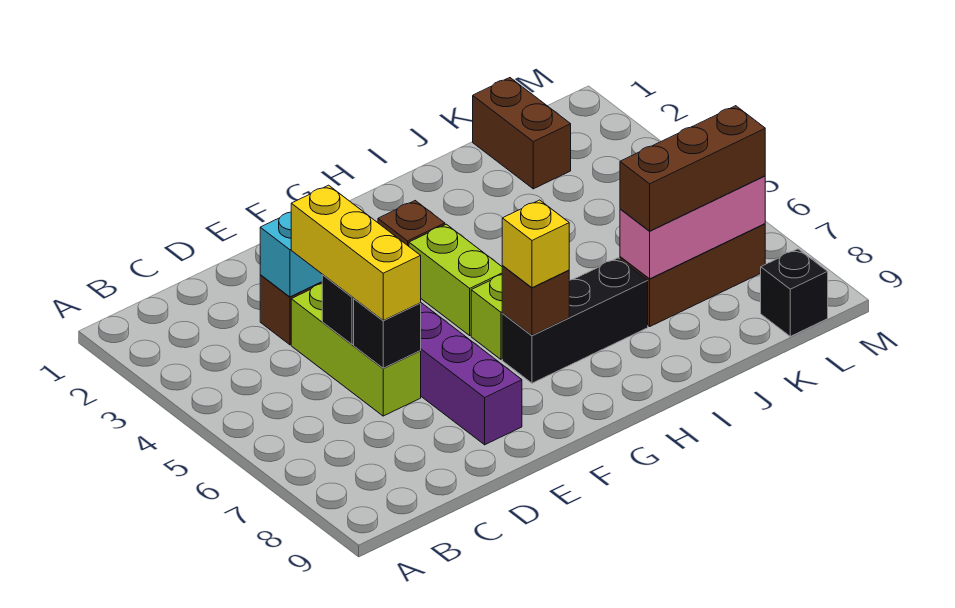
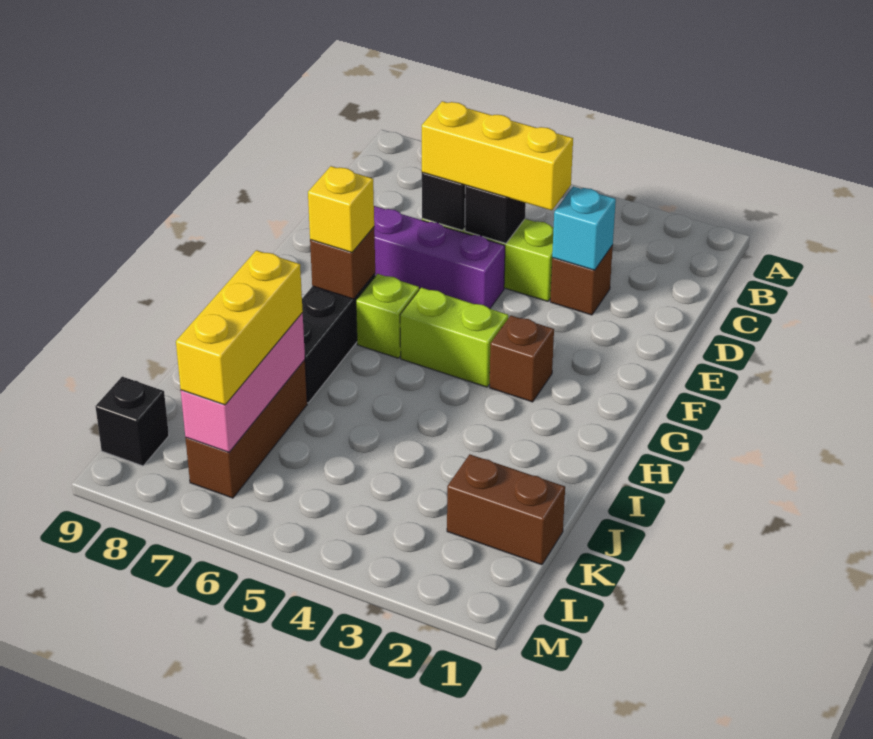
brown 1x3 brick [620,106,765,231] -> yellow 1x3 brick [176,250,303,405]

